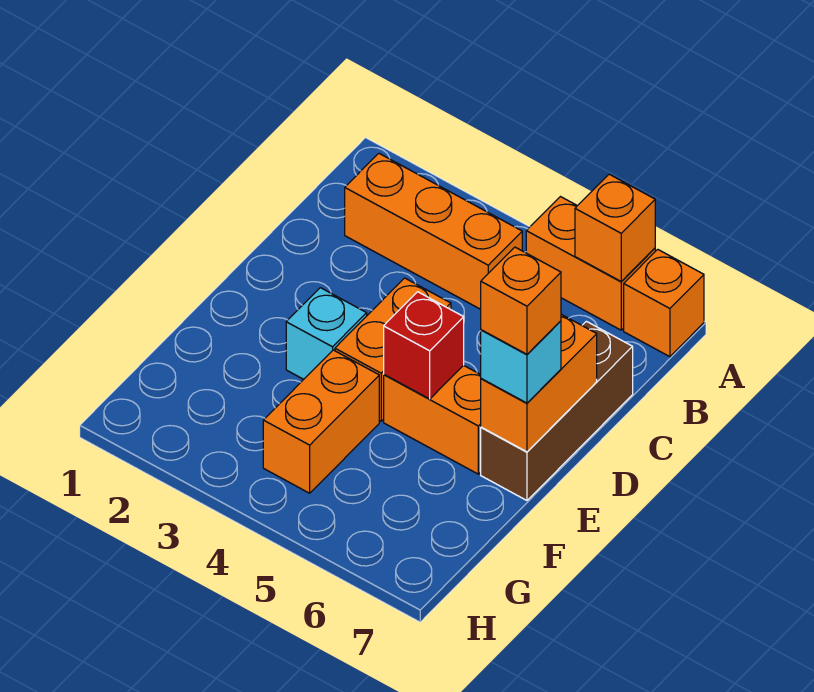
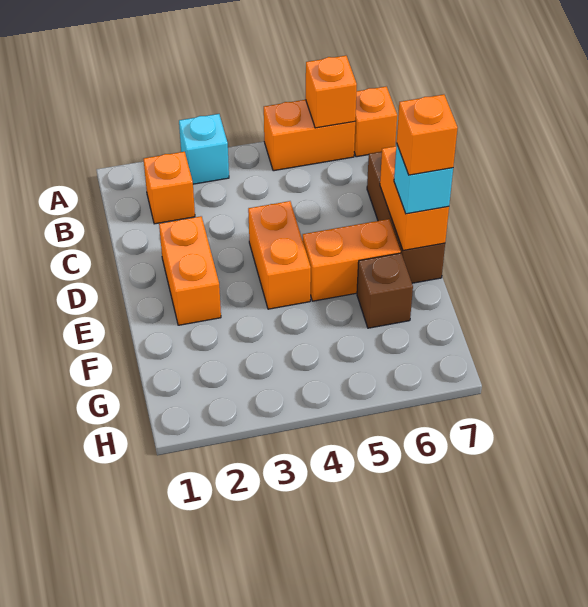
orange 1x3 brick [345,153,522,309] -> orange 1x1 brick [144,152,195,224]
cyan 1x1 brick [286,288,367,379] -> cyan 1x1 brick moved to [179,114,229,184]
red 1x1 brick [384,292,464,399] -> none
orange 1x2 brick [263,350,379,493] -> orange 1x2 brick moved to [159,216,221,325]
none -> brown 1x1 brick [357,253,413,328]

